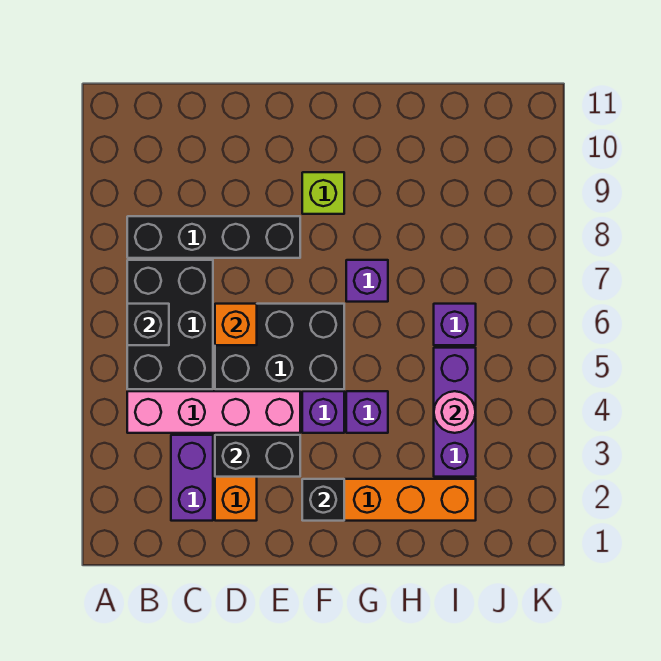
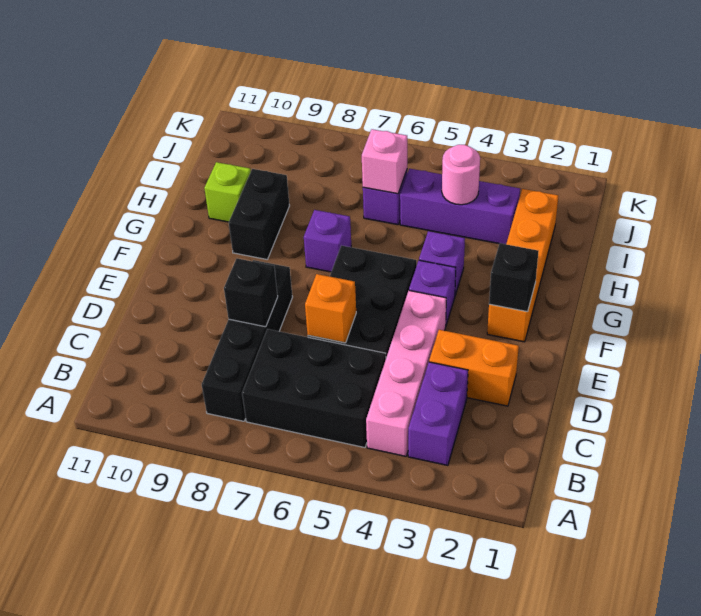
black 1x1 brick [127,304,169,345] -> black 1x1 brick moved to [224,259,278,327]
purple 1x2 brick [171,435,213,521] -> purple 1x2 brick turned to [408,362,468,466]
black 1x2 brick [215,435,300,477] -> black 1x2 brick moved to [229,169,290,259]
lime 1x1 brick [302,172,344,214] -> lime 1x1 brick moved to [204,162,251,222]
none -> pink 1x1 brick [362,129,408,194]

